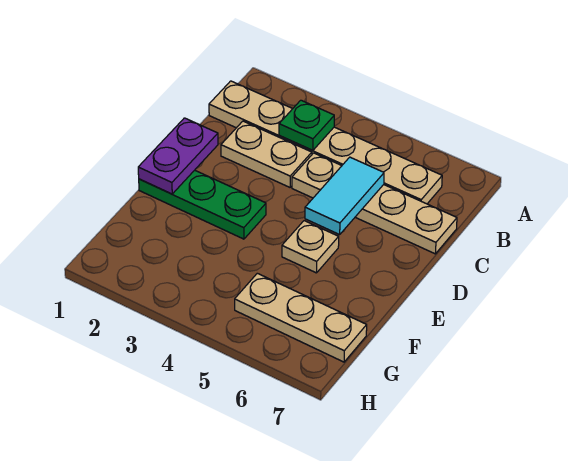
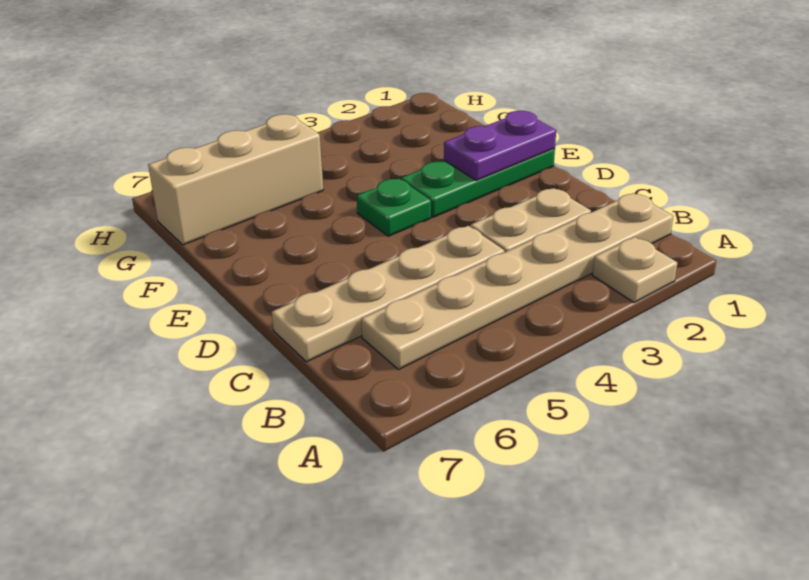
green 1x1 plate [279,100,334,150] -> green 1x1 plate moved to [357,179,431,236]
cyan 1x2 tile [305,157,384,234] -> none
purple 1x2 plate [138,118,218,194] -> purple 1x2 plate turned to [444,111,556,180]
tan 1x1 plate [282,221,339,273] -> tan 1x1 plate moved to [592,237,677,303]
tan 1x3 plate [235,273,367,362] -> tan 1x3 brick [148,114,323,245]

